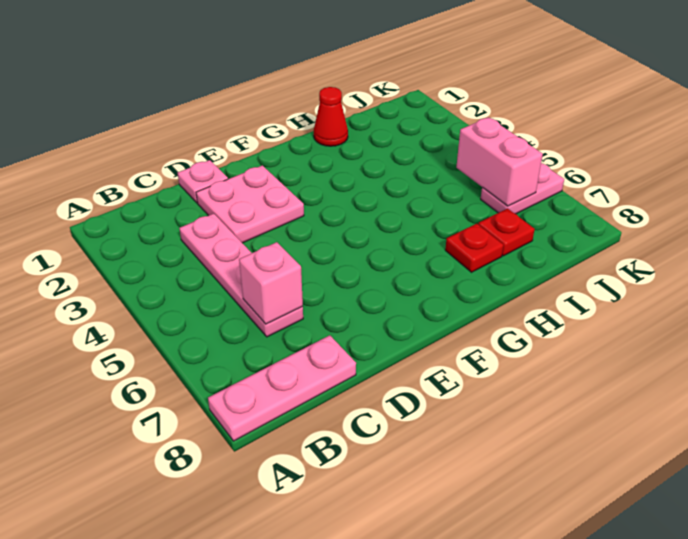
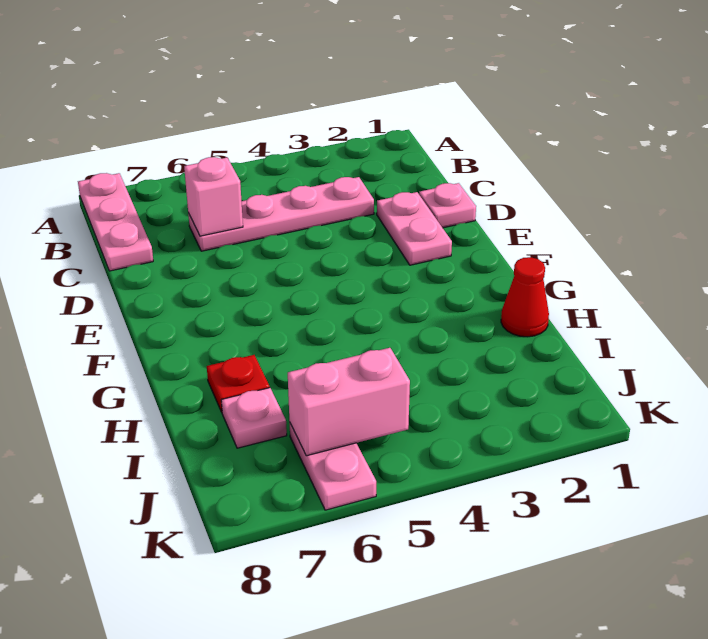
pink 2x2 plate [196,165,304,243] -> pink 1x2 plate [377,192,452,265]
red 1x1 plate [478,208,535,256] -> pink 1x1 plate [221,388,287,448]

